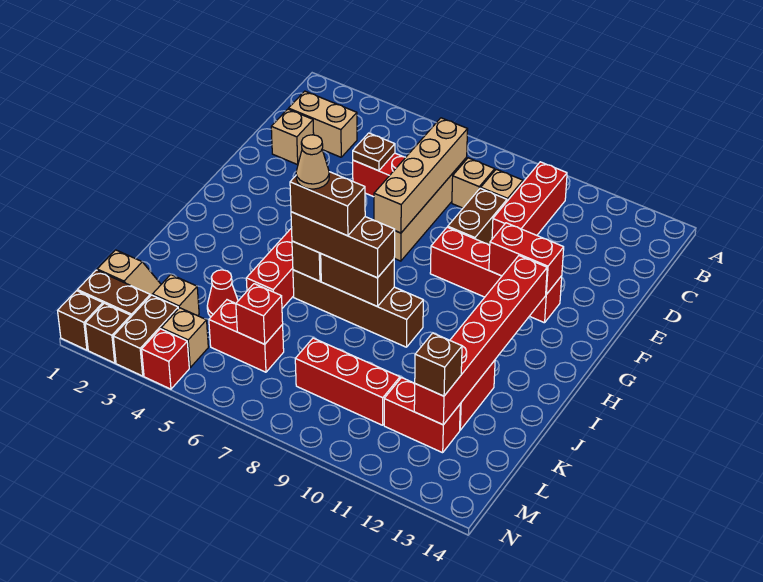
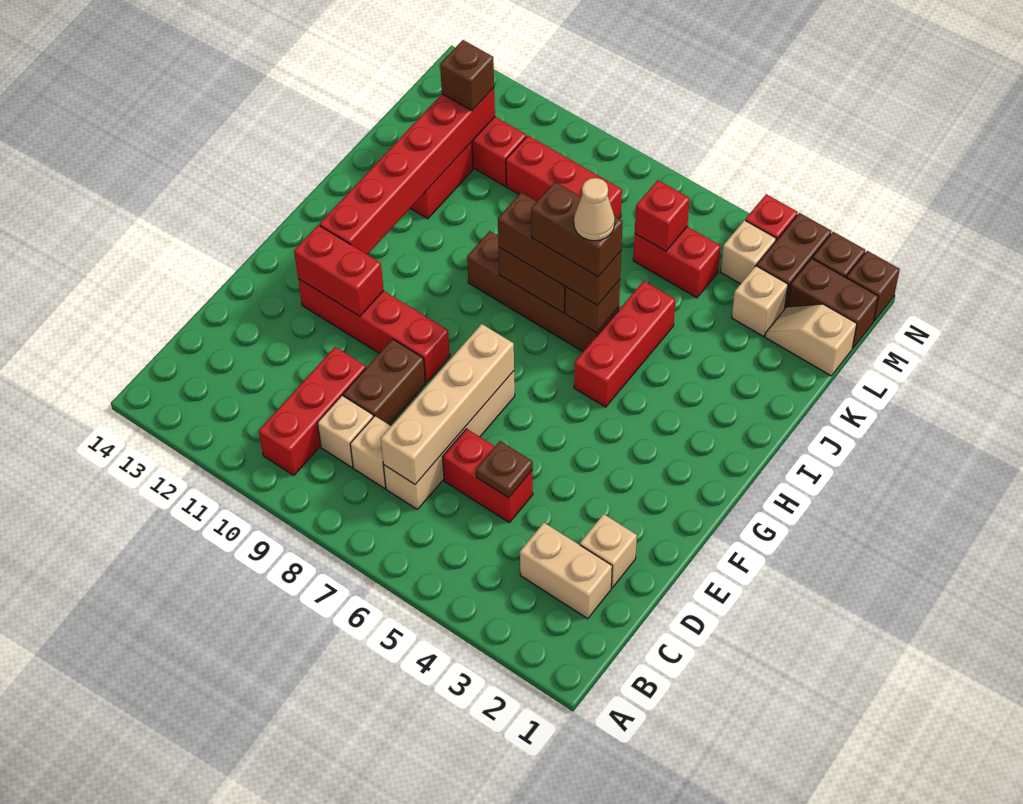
red 1x1 cone [207,270,238,317] -> none

